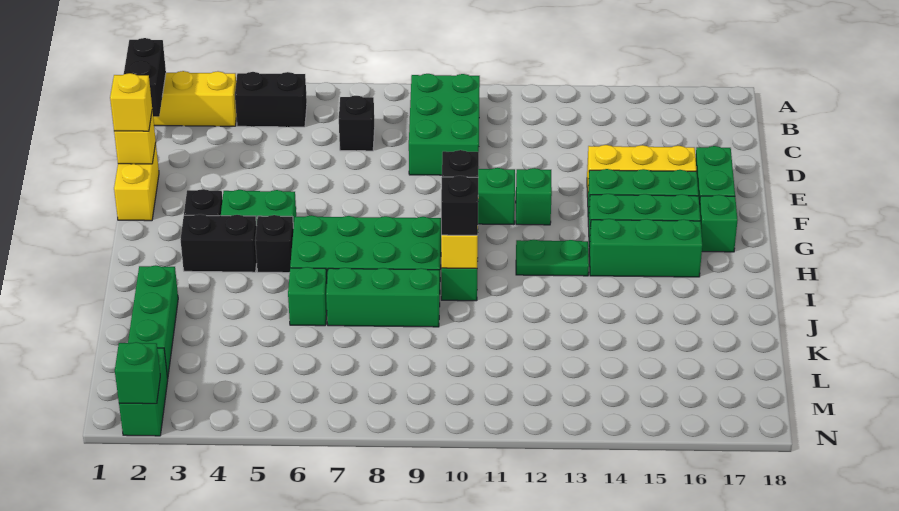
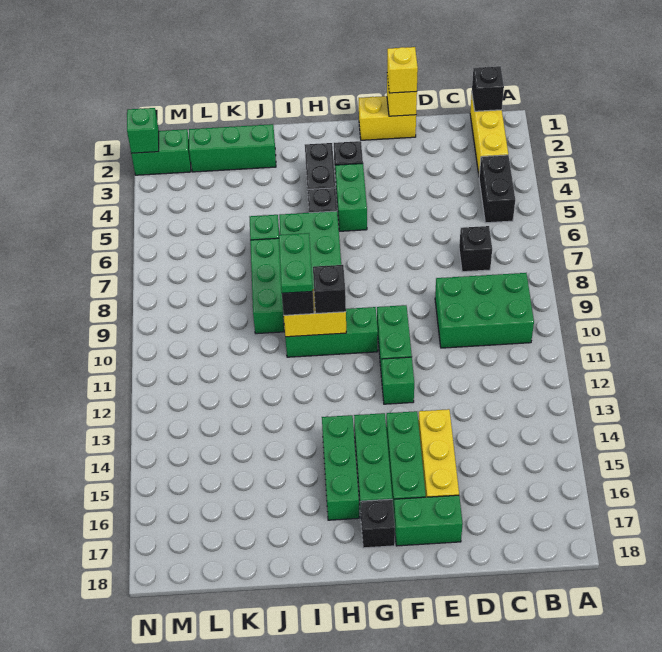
black 1x2 brick [124,38,166,117] -> black 1x1 brick [472,66,504,111]
green 1x1 brick [699,195,738,252] -> black 1x1 brick [361,499,395,548]
green 1x2 plate [516,240,589,276] -> green 1x2 plate moved to [279,233,313,293]

